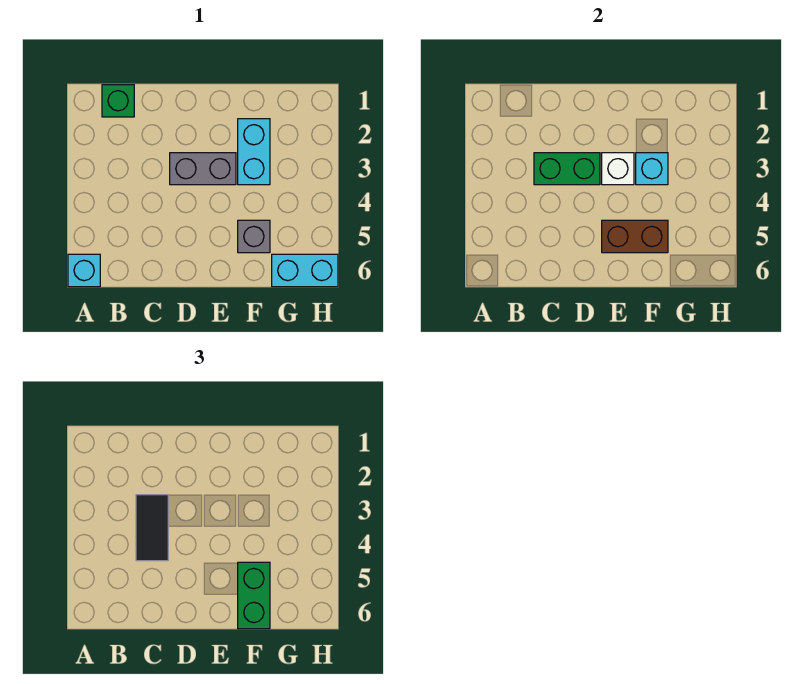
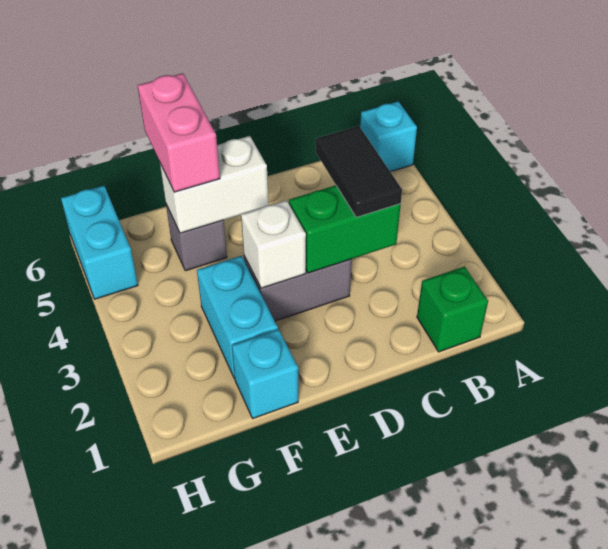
brown 1x2 brick [602,220,668,253] -> white 1x2 brick [160,136,268,233]
cyan 1x1 brick [636,153,668,185] -> cyan 1x1 brick moved to [232,329,298,418]
green 1x2 brick [238,562,270,629] -> pink 1x2 brick [138,73,220,192]
cyan 1x2 brick [272,254,338,287] -> cyan 1x2 brick turned to [61,186,138,299]

